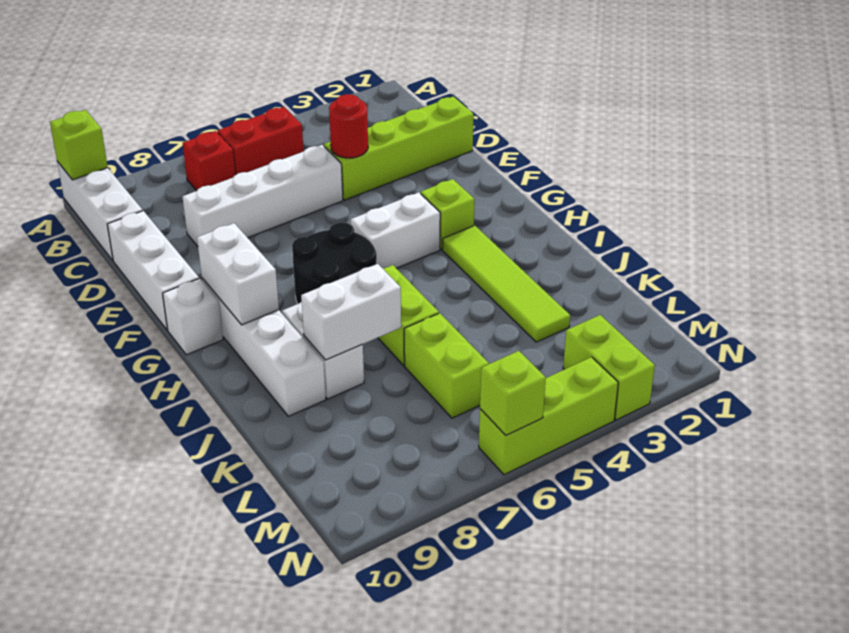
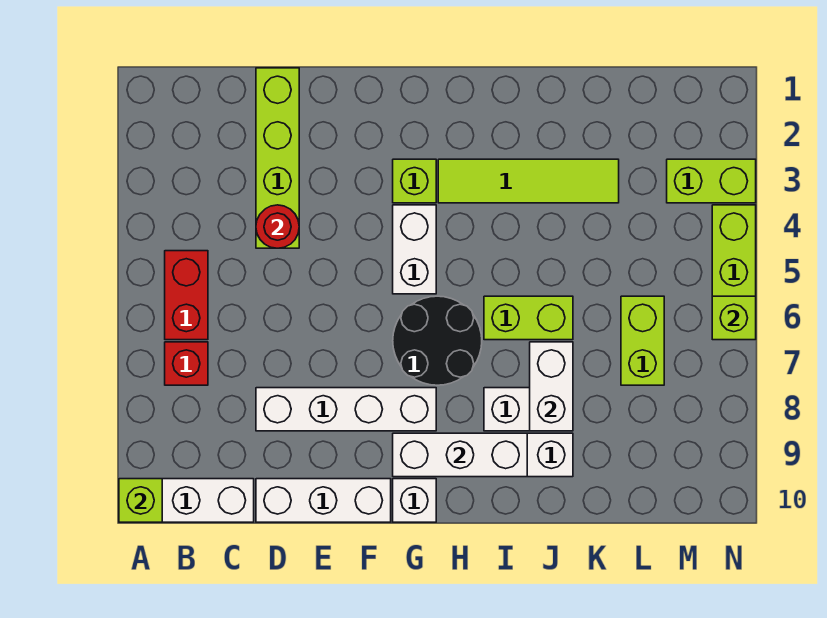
white 1x4 brick [183,145,343,246] -> white 1x4 brick turned to [256,388,436,431]
white 1x2 brick [197,223,279,325] -> white 1x3 brick [393,433,527,477]
lime 1x2 brick [404,313,489,418] -> lime 1x2 brick turned to [621,296,664,385]

